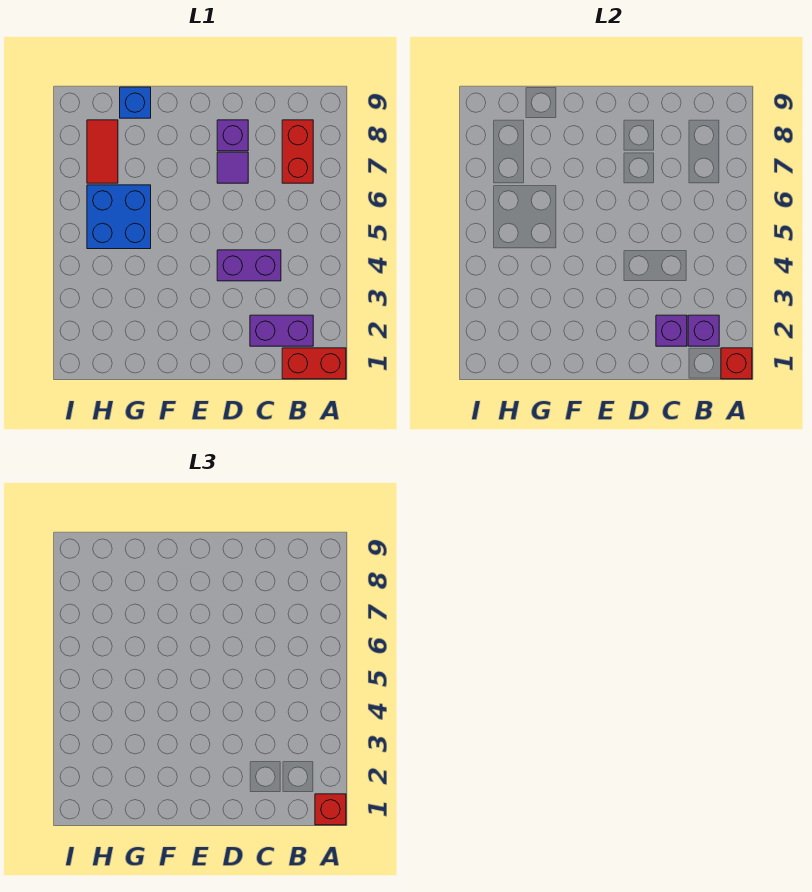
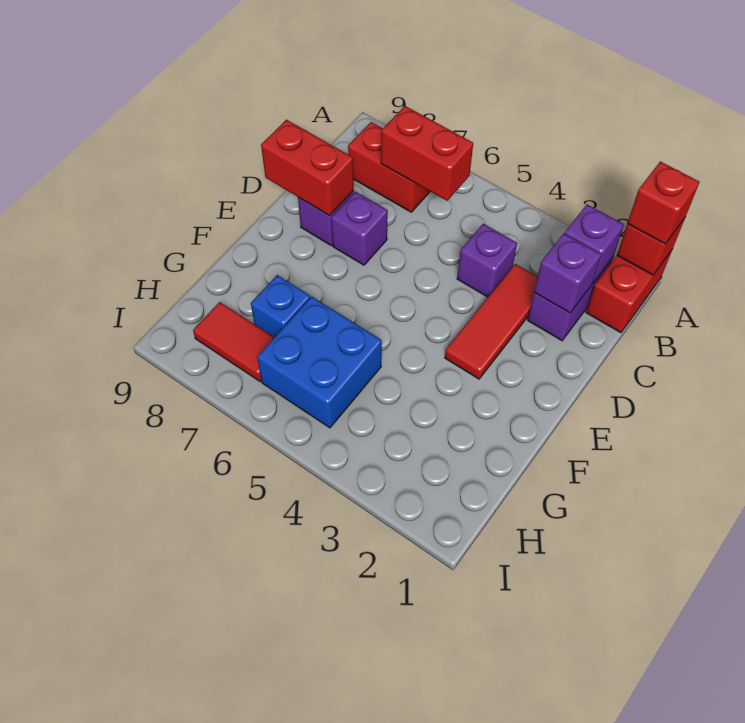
none -> red 1x2 brick [381,106,473,201]
none -> red 1x3 tile [445,264,538,379]
purple 1x2 brick [217,250,281,281] -> purple 1x1 brick [457,224,517,297]
purple 1x1 tile [217,152,248,183] -> purple 1x1 brick [331,191,388,265]
none -> red 1x2 brick [261,120,354,216]
blue 1x1 brick [120,87,151,118] -> blue 1x1 brick moved to [251,275,310,337]

